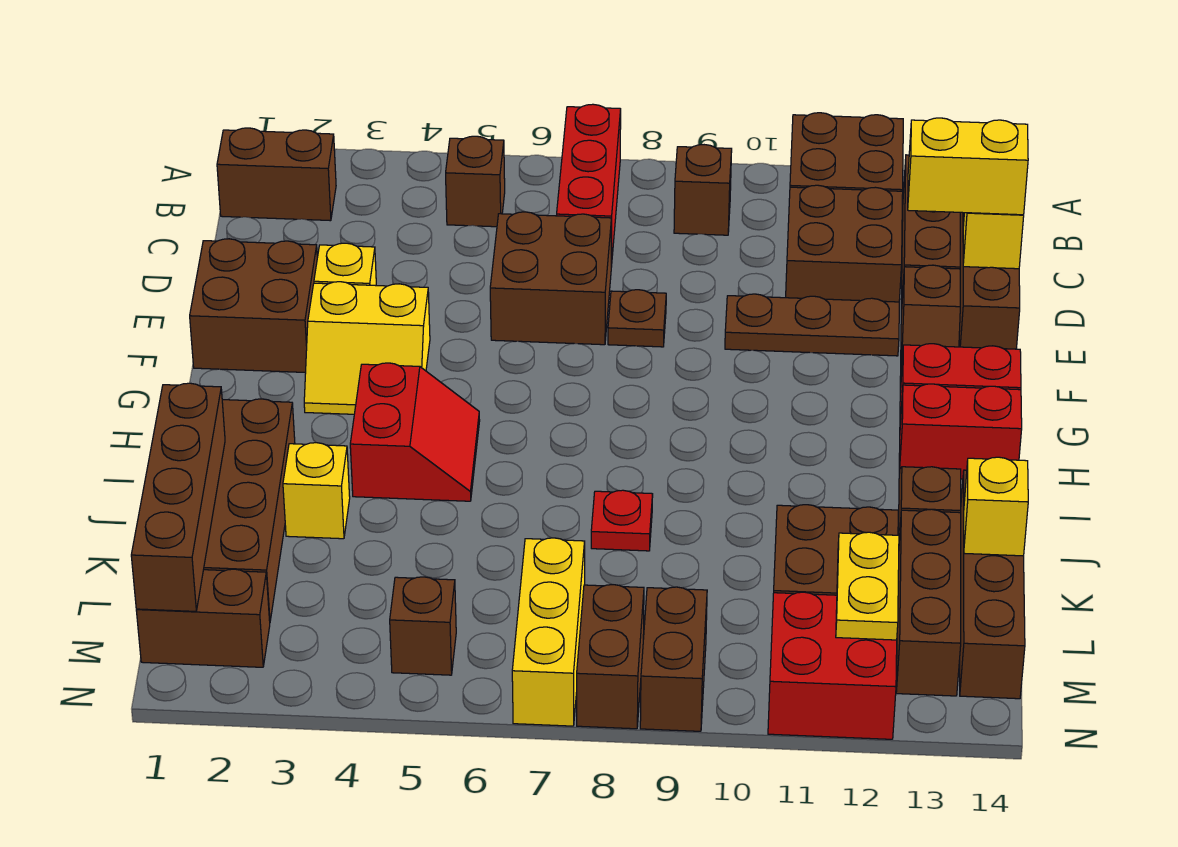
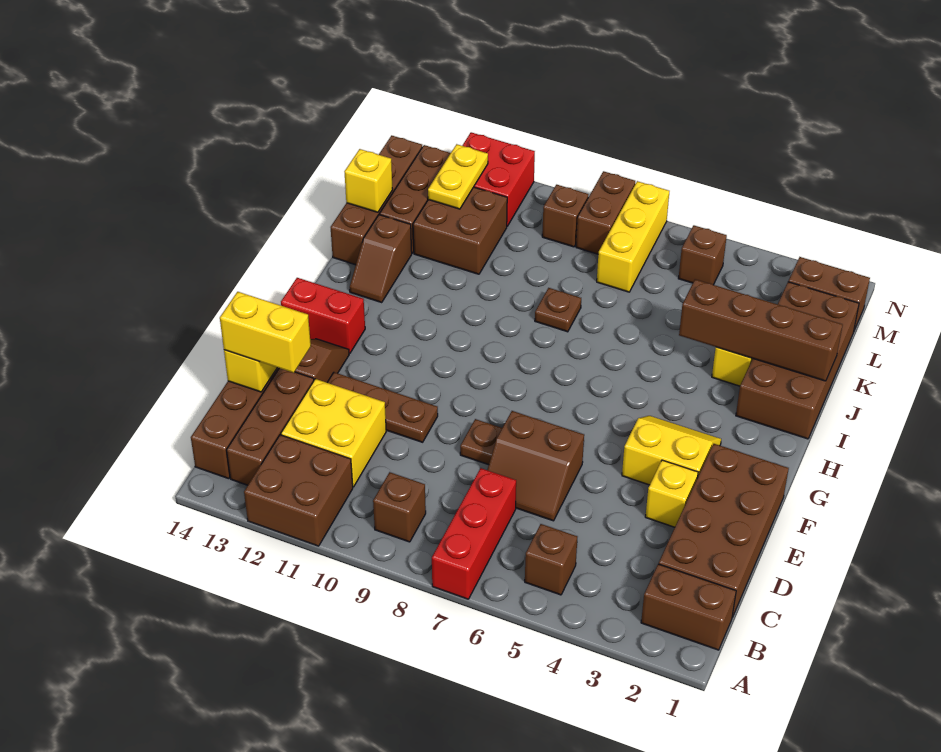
brown 2x2 brick [786,185,903,302] -> yellow 2x2 brick [281,379,386,487]
brown 2x2 brick [490,212,611,345] -> brown 2x2 slope [487,411,584,521]
brown 2x2 brick [190,239,317,373] -> brown 2x4 brick [659,444,789,617]
red 2x2 slope [350,363,480,501] -> none
red 1x2 brick [899,384,1022,479] -> none
brown 1x4 brick [131,383,225,611] -> brown 1x4 brick turned to [679,279,843,381]
red 1x1 plate [591,490,653,551] -> brown 1x1 plate [535,288,581,332]
brown 1x2 brick [640,587,707,731] -> brown 1x1 brick [542,185,588,247]

